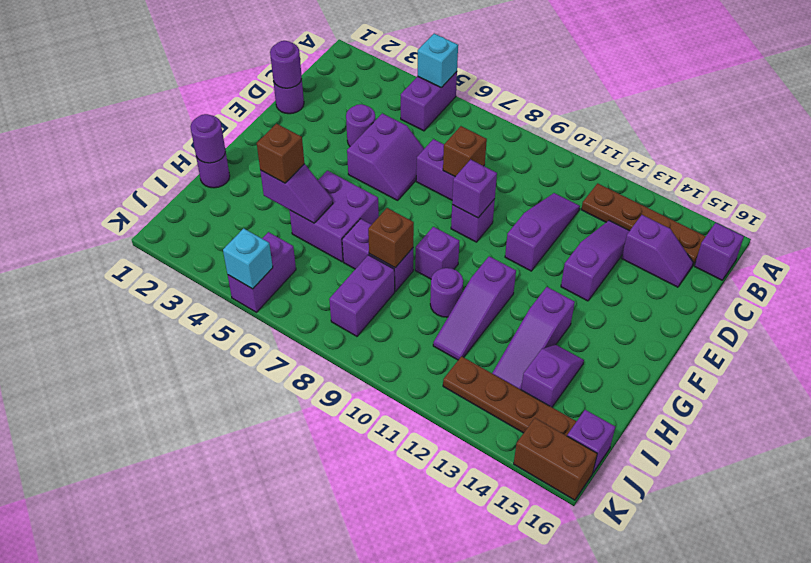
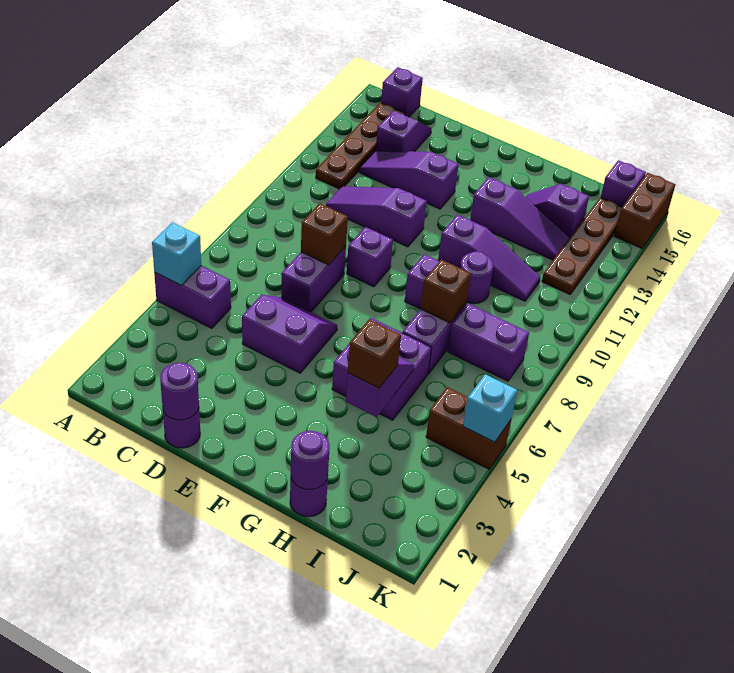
purple 1x1 round brick [346,104,375,146] -> none
purple 1x1 brick [452,160,497,218] -> none
purple 1x2 brick [228,232,296,312] -> brown 1x2 brick [426,387,511,469]

